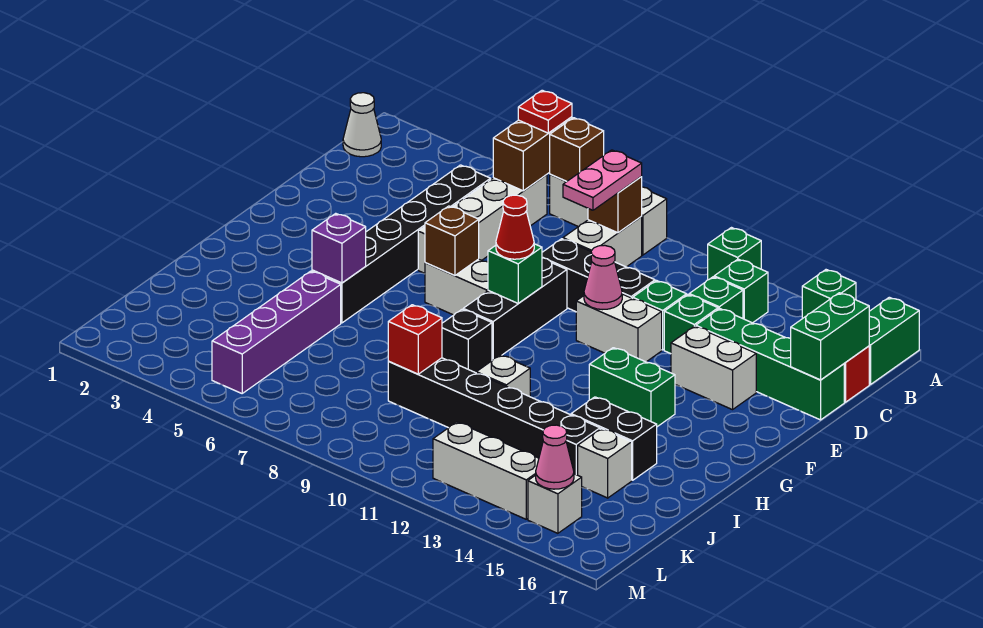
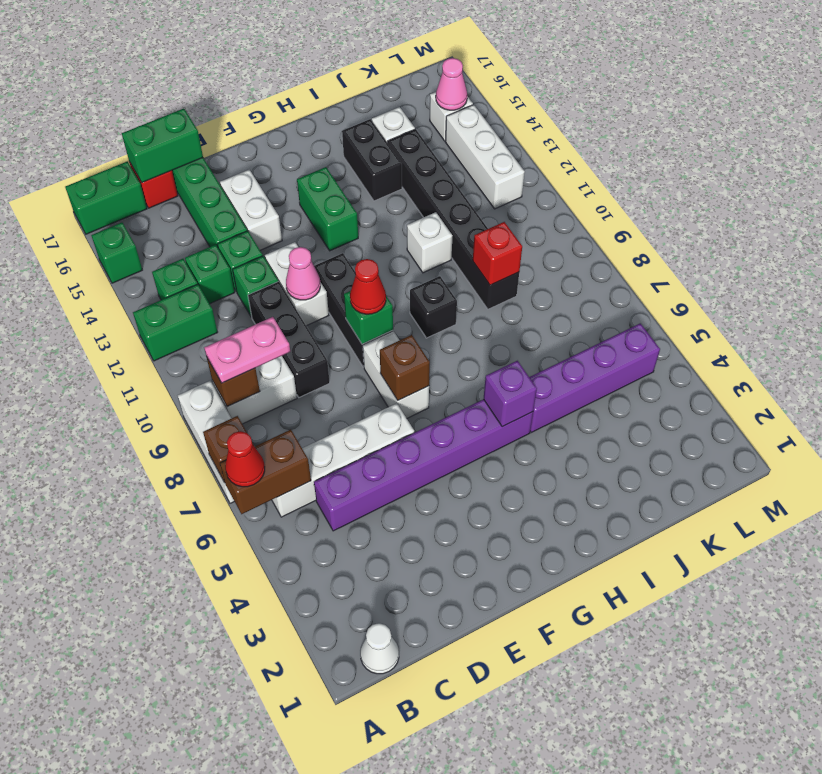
red 1x1 plate [518,90,572,133] -> red 1x1 cone [225,431,265,487]
green 1x1 brick [708,228,761,280] -> green 1x2 brick [133,284,218,361]
black 1x6 brick [312,165,491,323] -> purple 1x6 brick [314,399,533,531]
black 1x3 brick [463,258,567,360] -> black 1x3 brick turned to [314,253,393,367]

